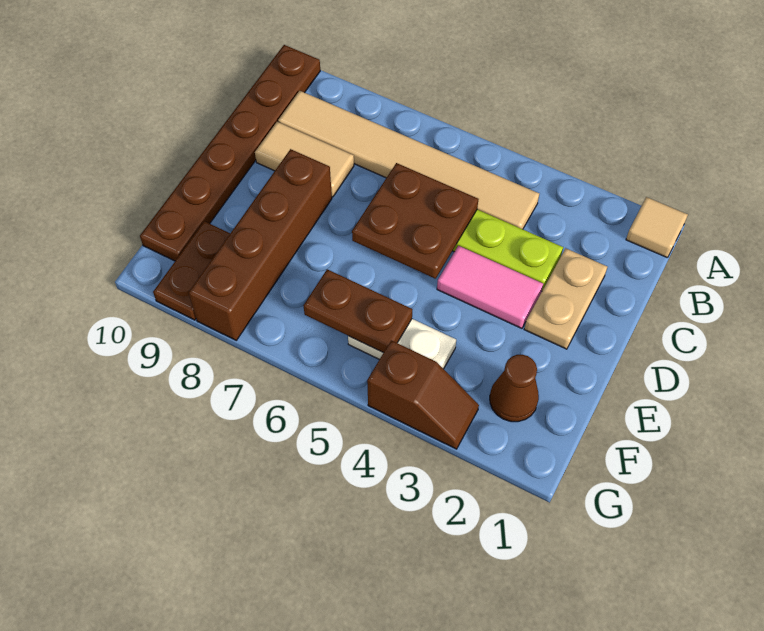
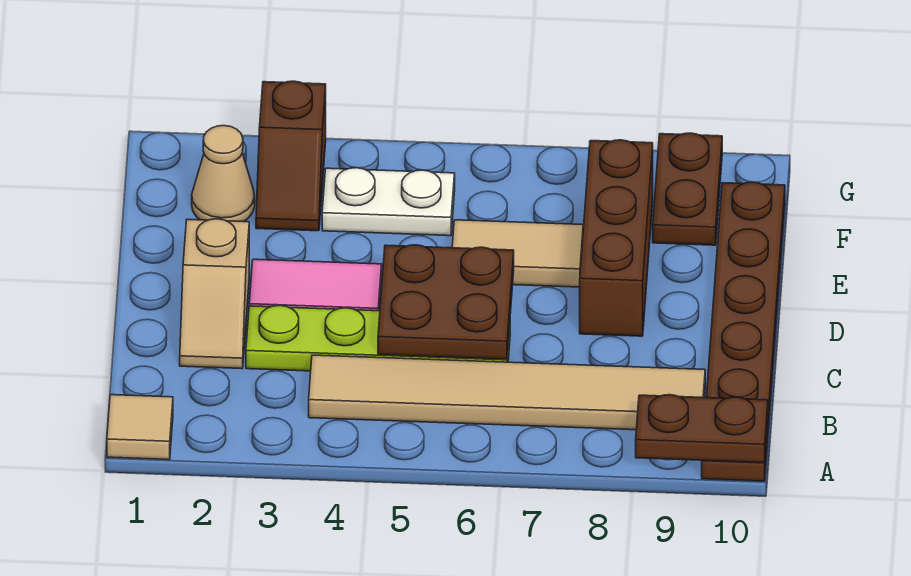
tan 1x2 plate [524,248,607,349] -> tan 1x2 slope [180,219,249,369]
tan 1x2 tile [255,122,354,197] -> tan 1x2 tile moved to [452,220,583,287]
brown 1x4 brick [189,149,332,340] -> brown 1x3 brick [580,140,653,336]
brown 1x1 cone [490,355,539,422] -> tan 1x1 cone [192,126,255,222]
brown 1x2 plate [304,269,412,353] -> brown 1x2 plate moved to [636,395,768,463]
brown 1x2 slope [367,340,479,449] -> brown 1x2 slope turned to [256,81,326,231]

